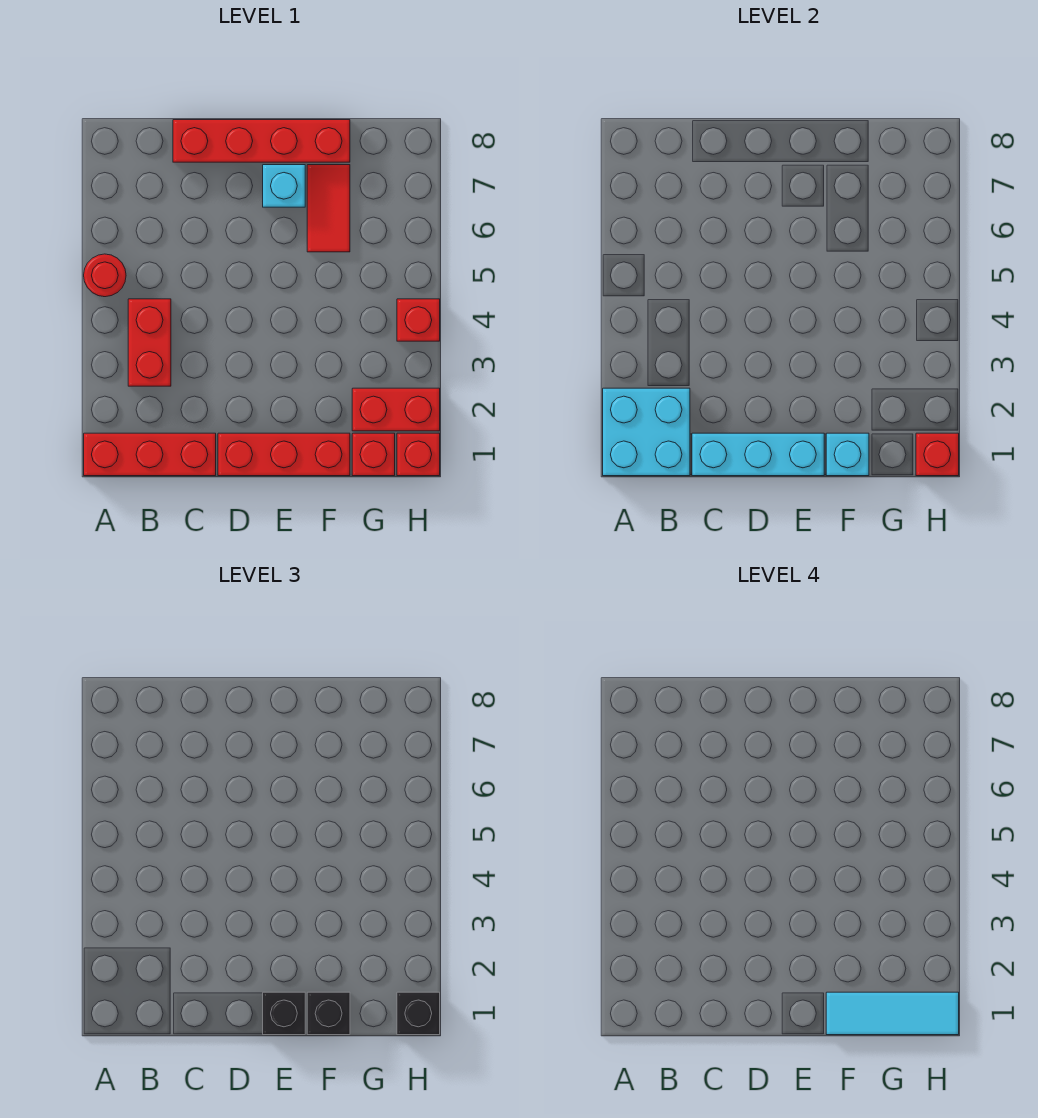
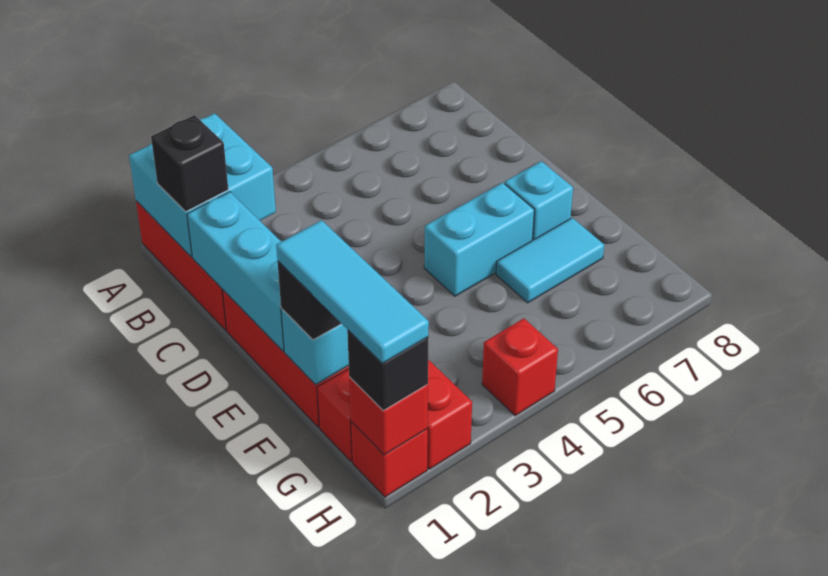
red 1x1 round brick [84,254,126,297] -> none
red 1x2 brick [128,299,171,386] -> none
red 1x4 brick [173,120,350,162] -> none
black 1x1 brick [263,992,305,1035] -> black 1x1 brick moved to [151,115,228,212]
none -> cyan 1x2 brick [424,183,534,296]
red 1x2 tile [307,165,350,252] -> cyan 1x2 tile [496,218,604,303]

